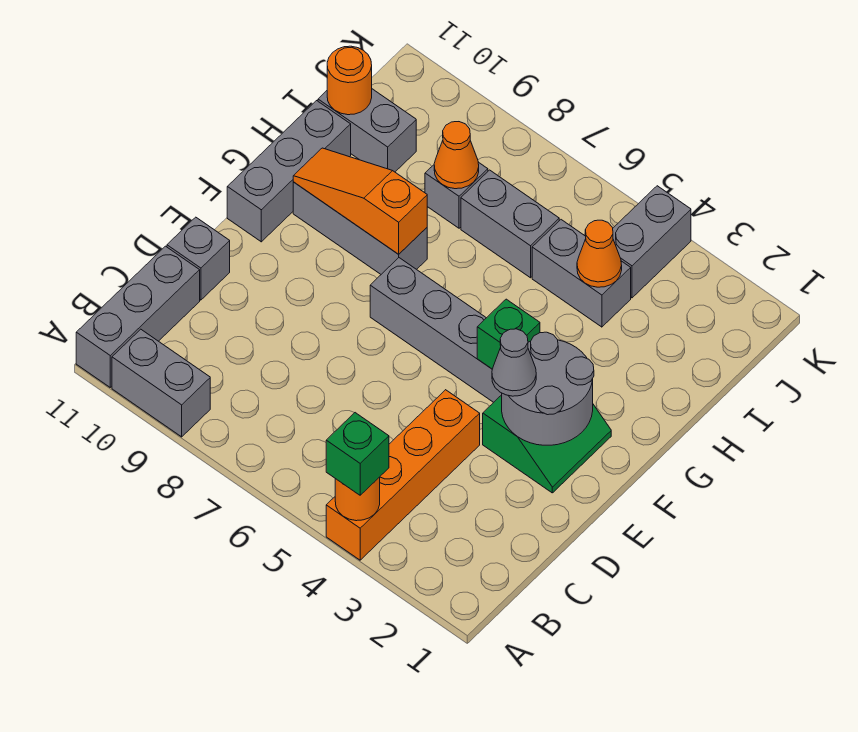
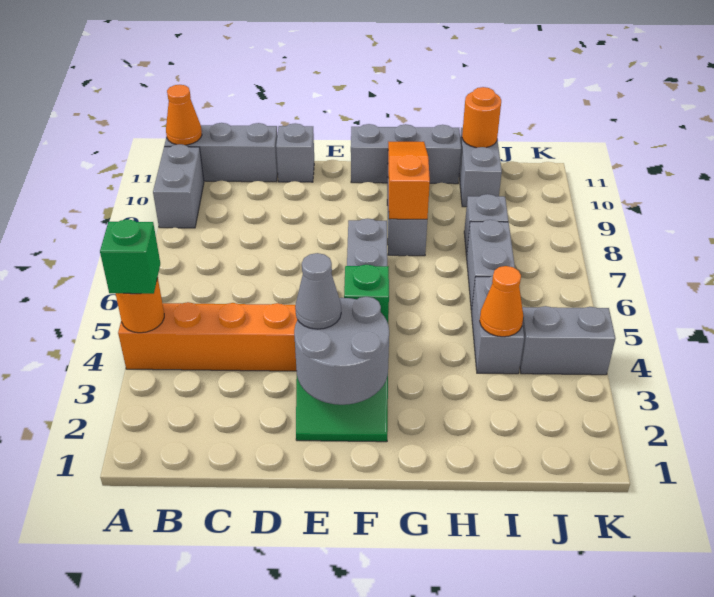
orange 1x1 cone [434,122,479,189] -> orange 1x1 cone moved to [166,85,202,145]

